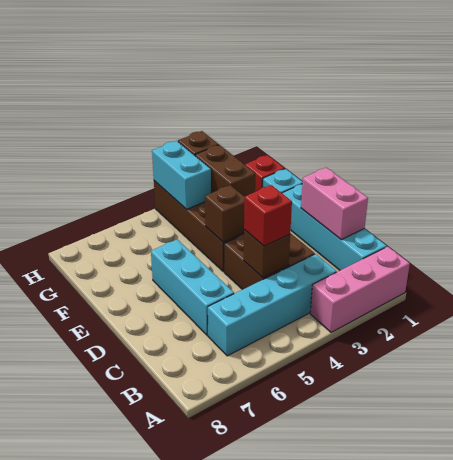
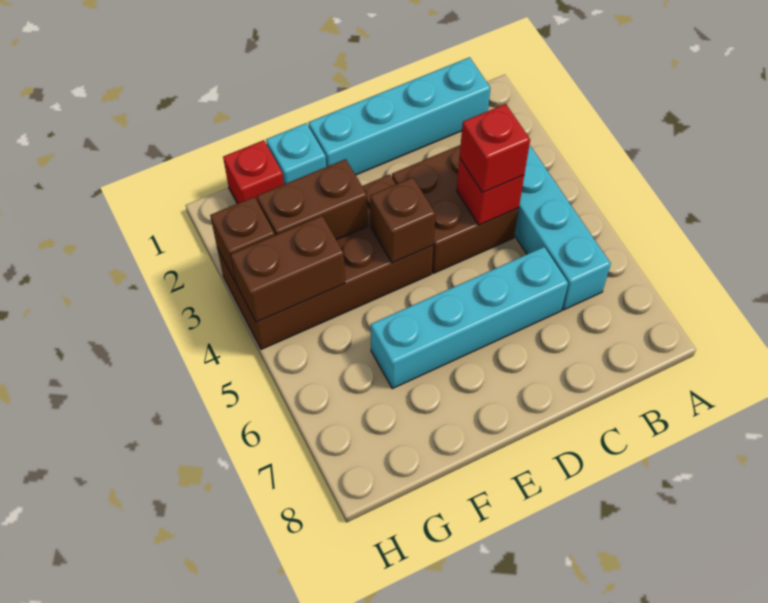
pink 1x3 brick [310,247,410,332] -> none
pink 1x2 brick [301,168,368,240] -> none
brown 1x1 brick [244,230,290,278] -> red 1x1 brick [457,158,524,225]
cyan 1x3 brick [151,239,234,335] -> cyan 1x4 brick [371,247,568,389]
cyan 1x2 brick [152,141,211,209] -> brown 1x2 brick [231,216,345,322]

